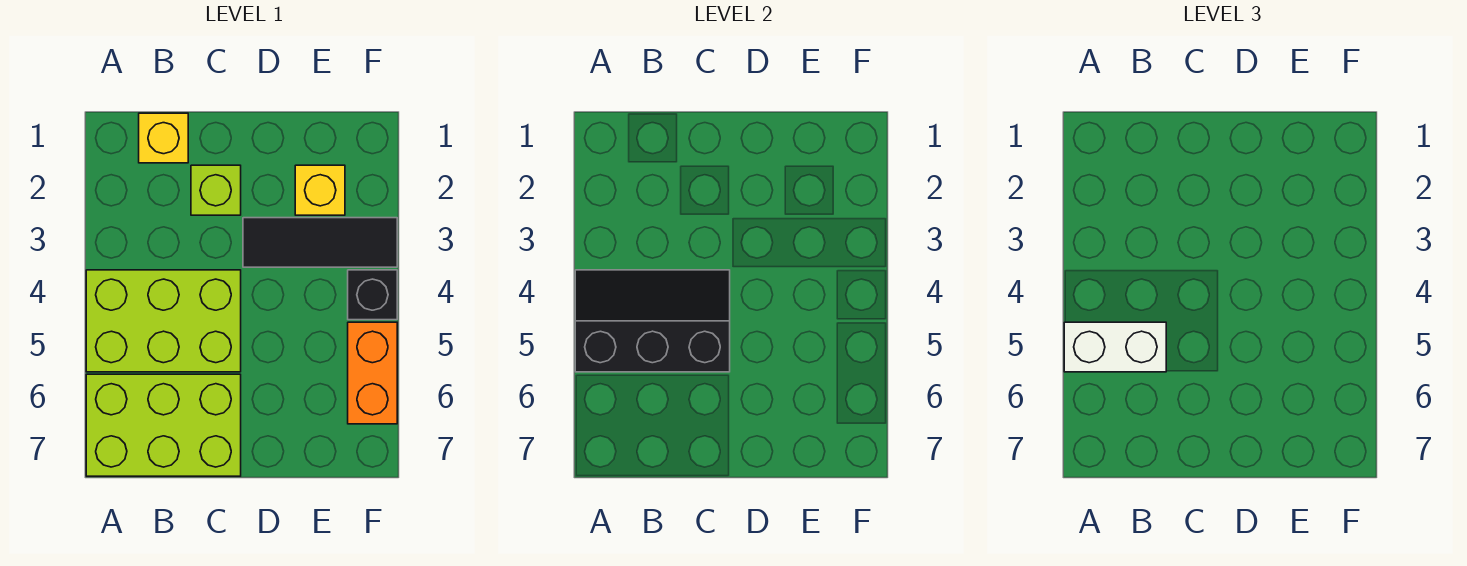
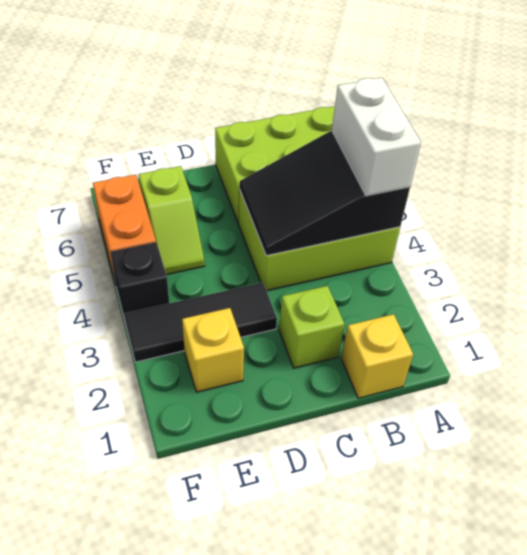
black 2x3 slope [575,270,730,372] -> black 2x3 slope turned to [239,131,410,256]
white 1x2 brick [1064,322,1166,372] -> white 1x2 brick turned to [332,78,421,196]
none -> lime 1x2 slope [139,166,205,275]

